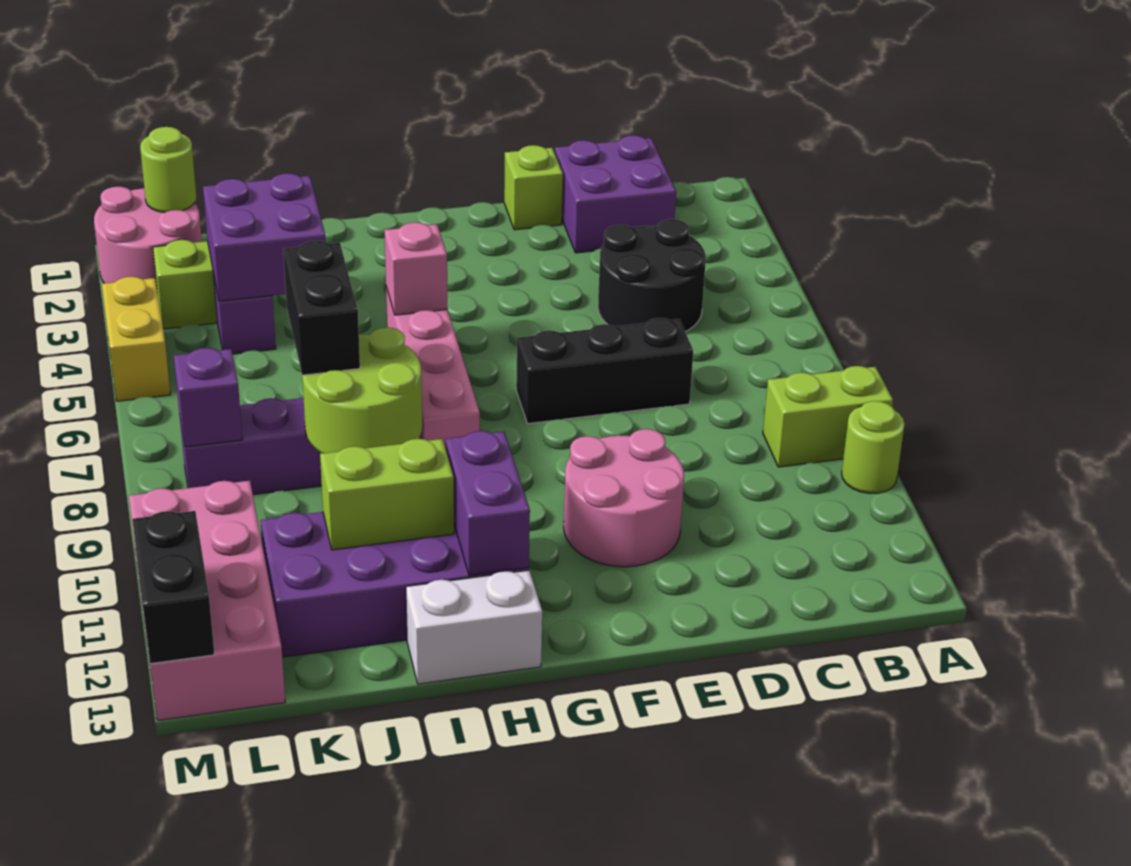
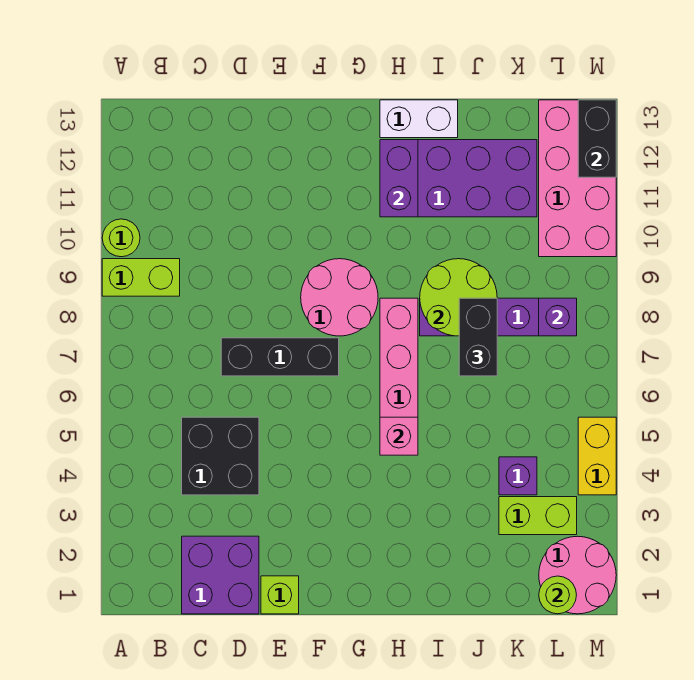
black 2x2 round brick [598,219,706,332] -> black 2x2 brick [182,417,259,495]
pink 2x2 round brick [564,429,684,567] -> pink 2x2 round brick moved to [301,259,378,336]
lime 1x2 brick [320,439,454,550] -> none
purple 2x2 brick [203,173,326,301] -> none

